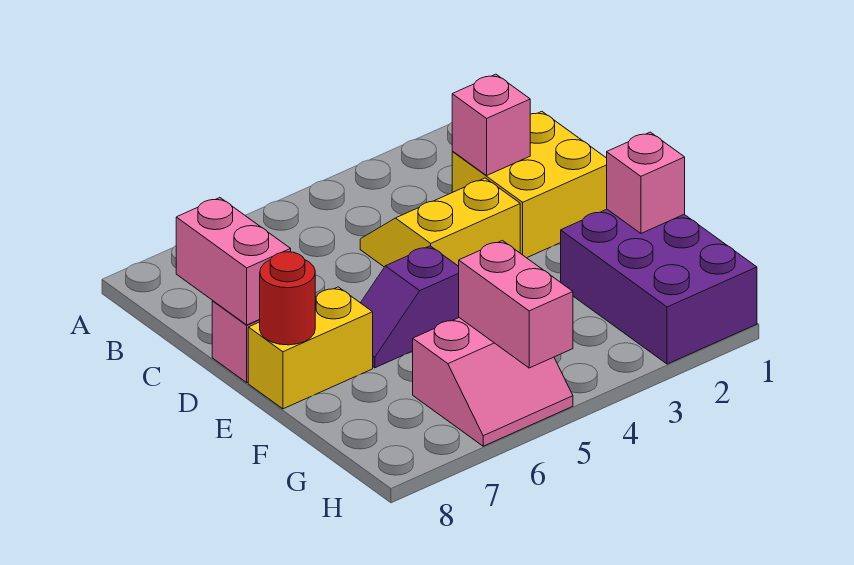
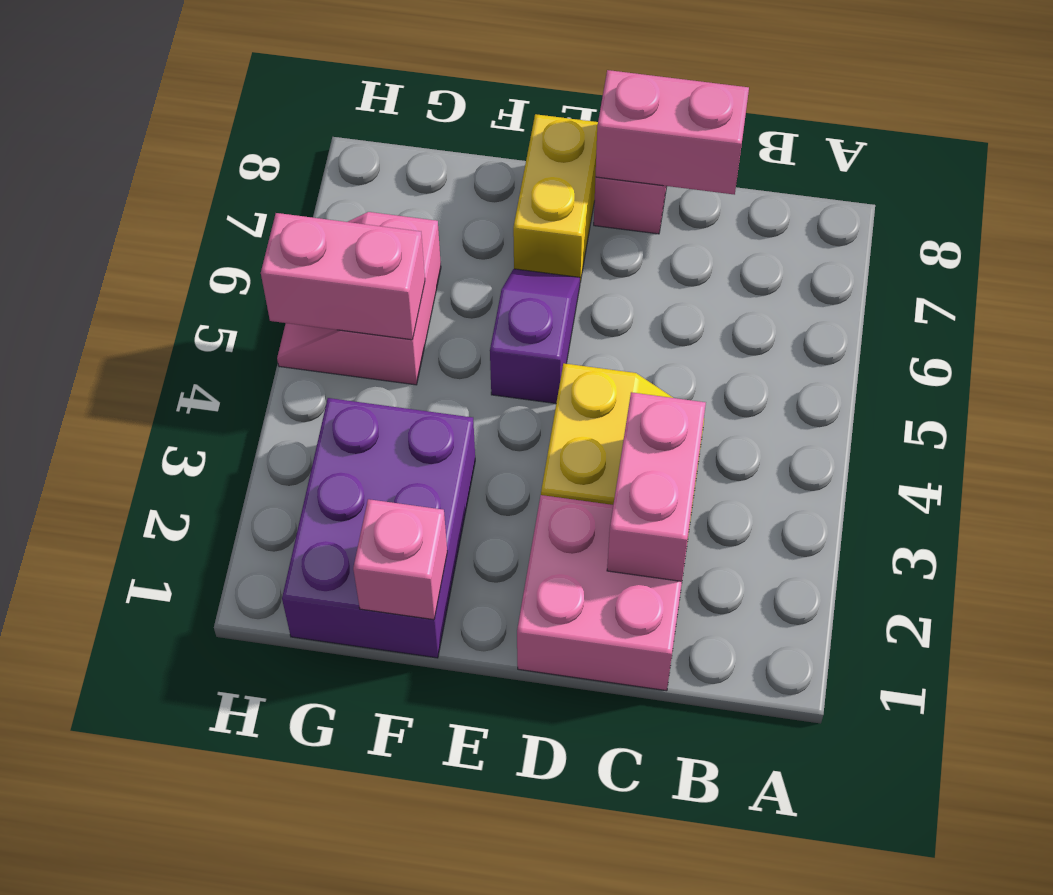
yellow 2x2 brick [452,112,607,258] -> pink 2x2 brick [517,495,689,691]
pink 1x1 brick [452,74,530,175] -> pink 1x2 brick [607,392,706,581]
red 1x1 round brick [260,252,315,345] -> none
purple 2x3 brick [561,209,757,364] -> purple 2x3 brick turned to [282,398,475,658]

